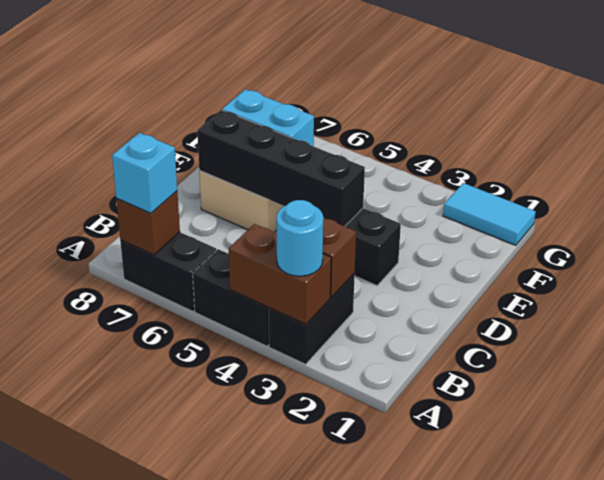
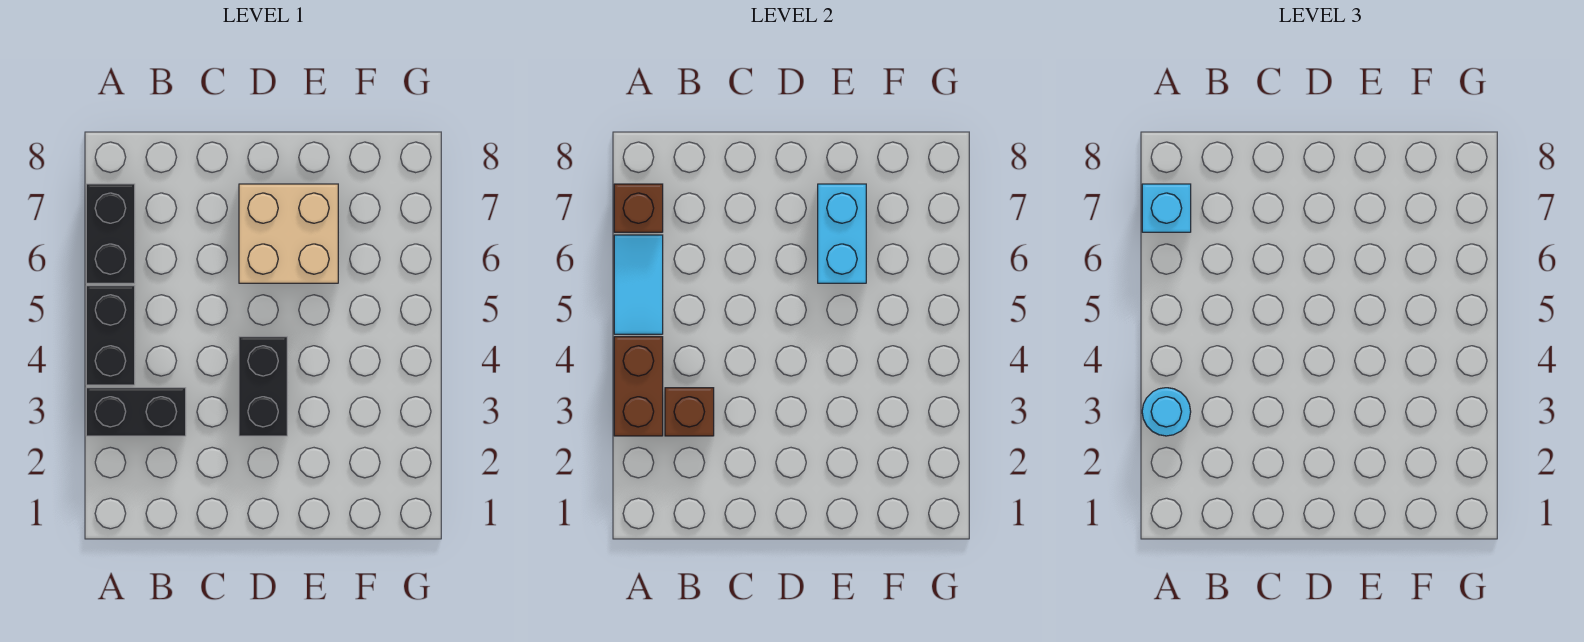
black 1x4 brick [197,110,365,226] -> none
cyan 1x2 tile [443,183,536,245] -> cyan 1x2 tile moved to [614,235,663,334]

